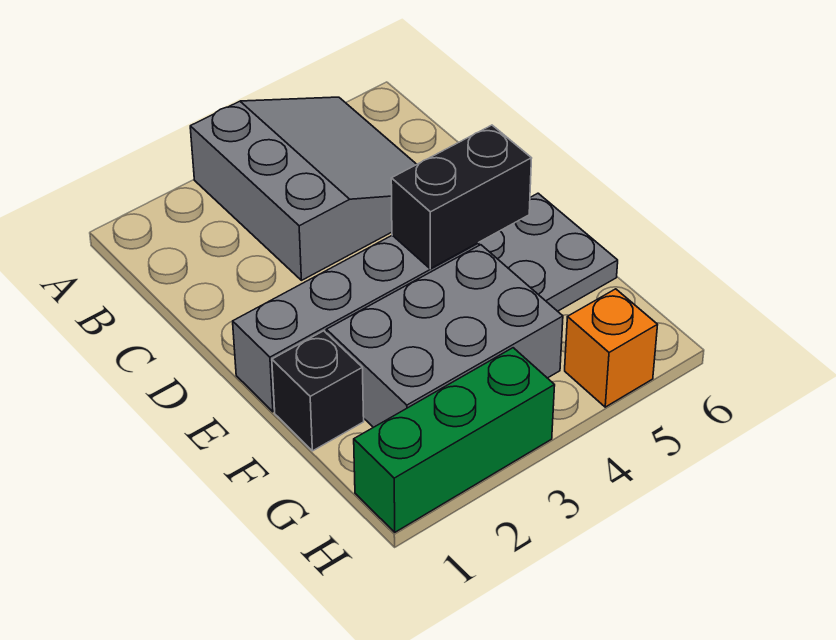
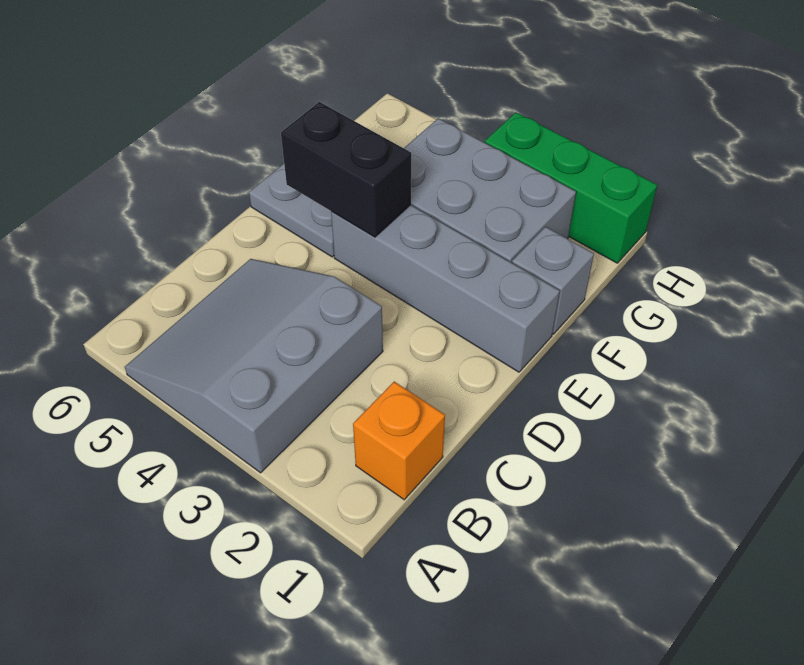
black 1x1 brick [272,331,364,451] -> grey 1x1 brick [512,227,594,334]
orange 1x1 brick [565,289,657,407] -> orange 1x1 brick moved to [353,382,445,500]

